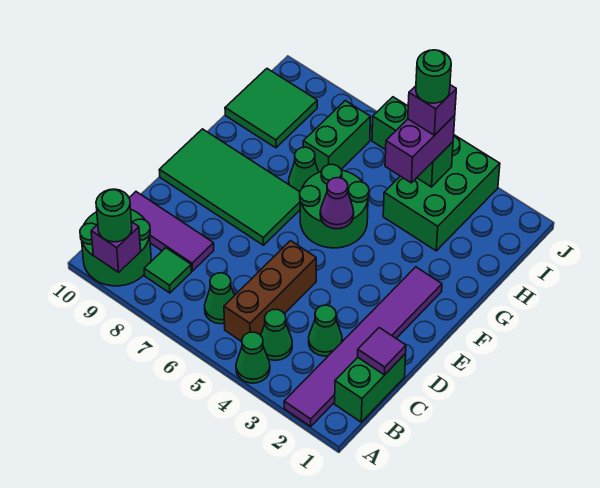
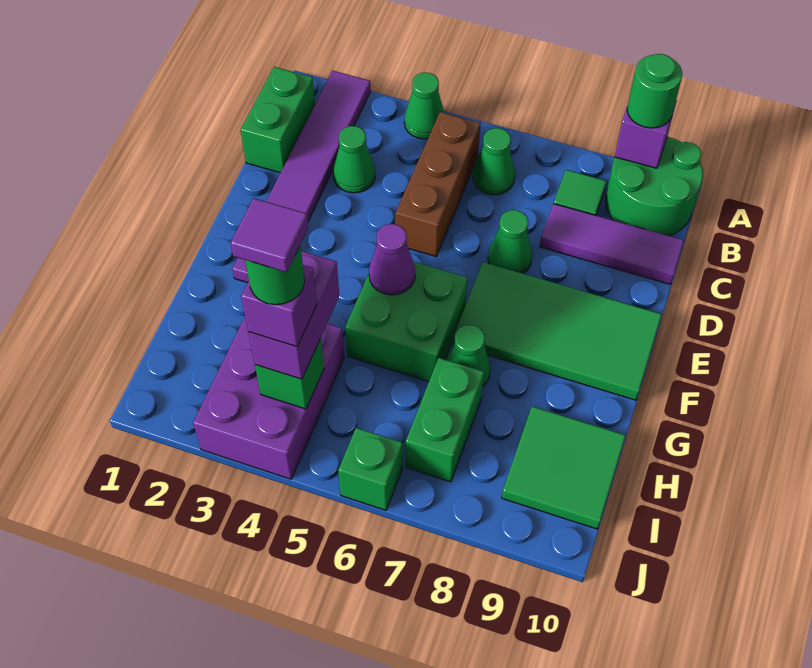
green 1x1 cone [261,309,292,360] -> green 1x1 cone moved to [488,210,532,274]
purple 1x1 tile [358,328,406,375] -> purple 1x1 tile moved to [231,198,308,272]
green 2x2 round brick [300,164,369,248] -> green 2x2 brick [345,262,467,381]
green 2x3 brick [383,135,500,251] -> purple 2x3 brick [193,317,344,479]

